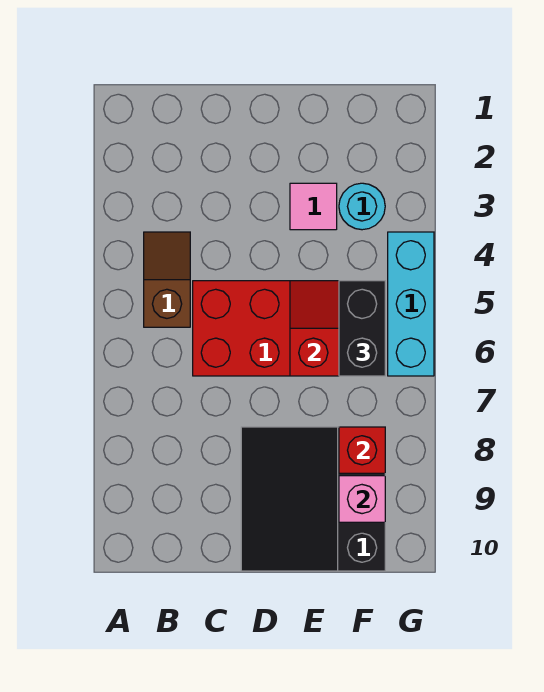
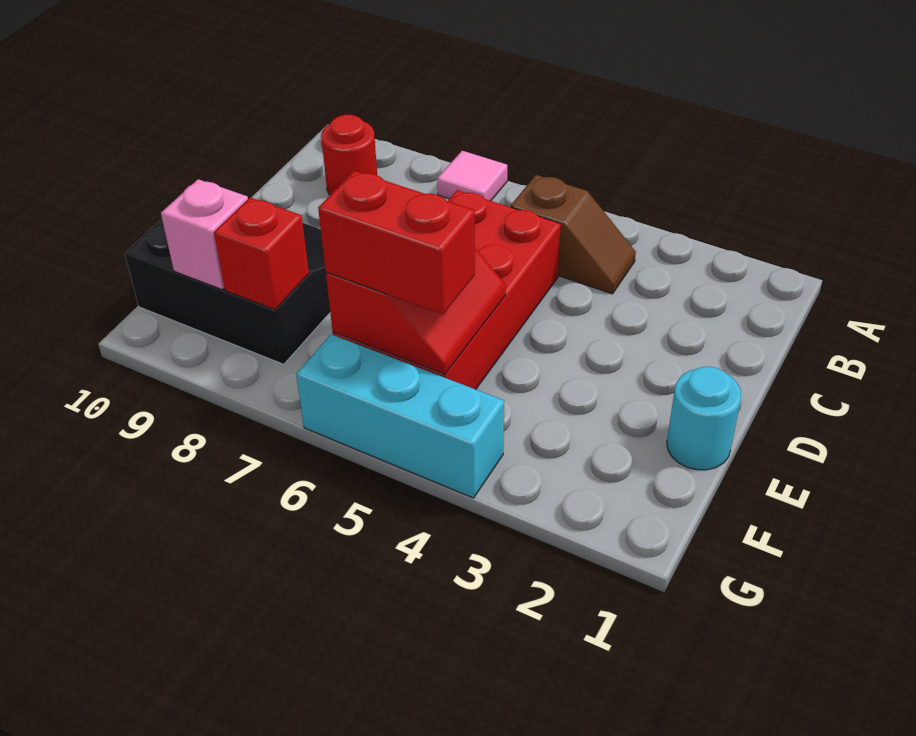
none -> red 1x1 round brick [321,115,377,195]
pink 1x1 tile [290,183,337,230] -> pink 1x1 tile moved to [437,151,507,201]
cyan 1x1 round brick [339,183,385,230] -> cyan 1x1 round brick moved to [667,367,742,470]
black 1x2 brick [339,281,385,376] -> red 1x2 brick [318,171,475,314]

